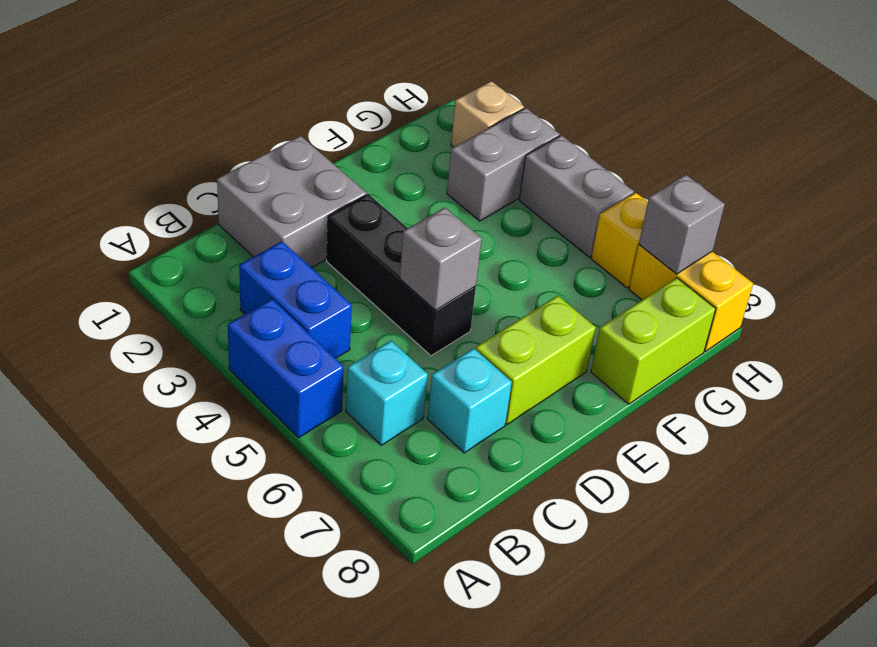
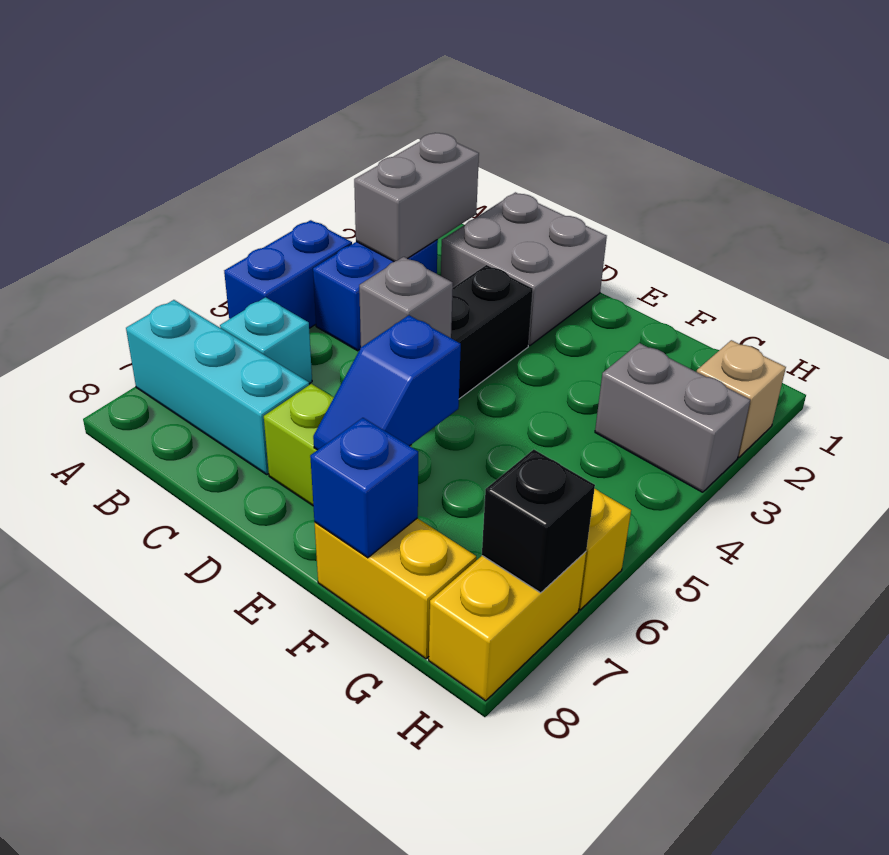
cyan 1x1 brick [427,348,512,453] -> cyan 1x3 brick [126,300,309,474]
none -> blue 1x2 slope [313,315,461,450]
lime 1x2 brick [591,278,716,404] -> yellow 1x2 brick [315,518,476,659]
none -> blue 1x1 brick [310,418,418,558]
grey 1x2 brick [519,135,634,257] -> grey 1x2 brick moved to [354,133,479,262]
grey 1x1 brick [639,175,725,274] -> black 1x1 brick [482,449,595,593]

